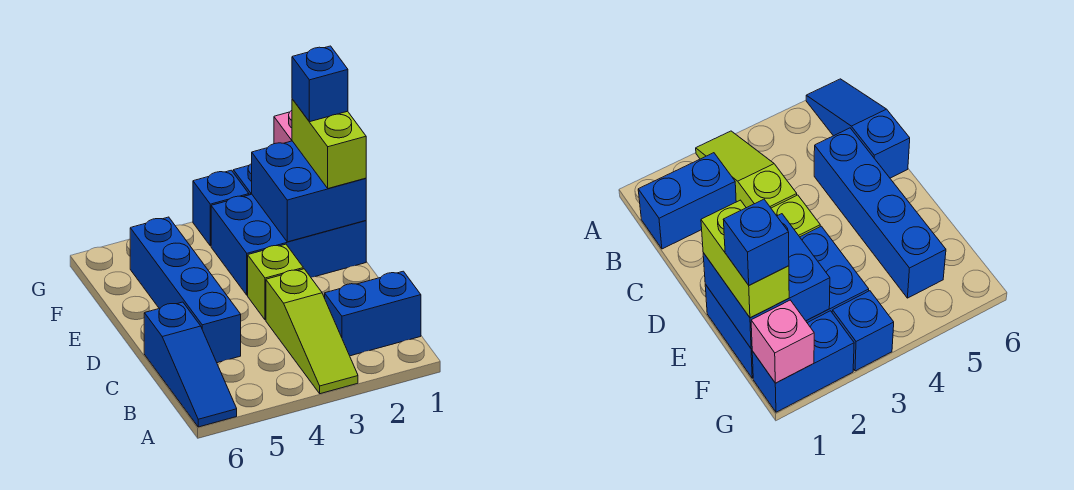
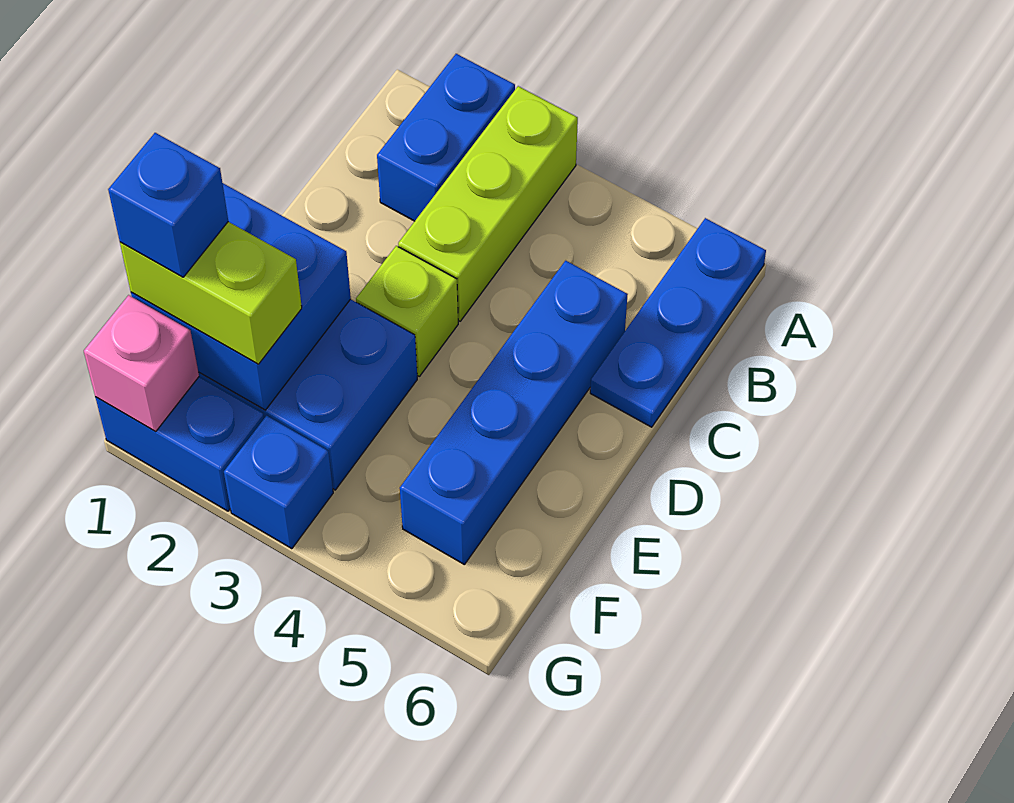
lime 1x3 slope [266,269,358,394] -> lime 1x3 brick [398,86,578,321]
blue 1x3 slope [144,302,237,427] -> blue 1x3 plate [590,218,766,427]
blue 1x2 brick [325,271,421,356] -> blue 1x2 brick turned to [377,54,515,221]
lime 1x2 brick [292,99,366,188] -> lime 1x2 brick turned to [120,222,302,364]

